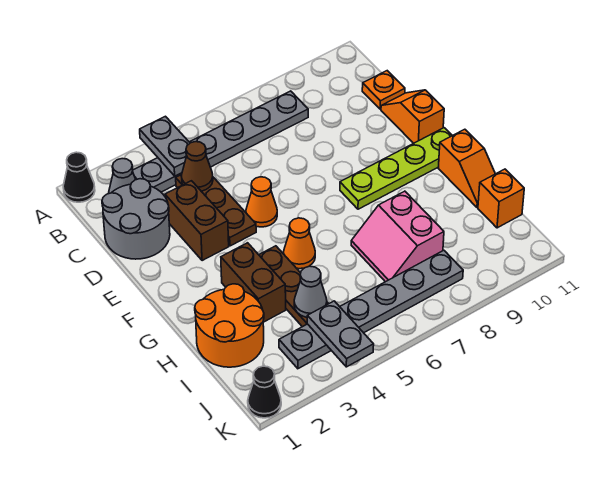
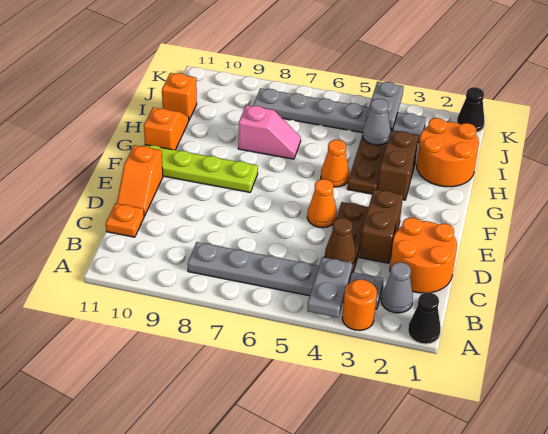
none -> orange 1x1 round brick [342,279,377,331]
grey 2x2 round brick [102,179,170,259] -> orange 2x2 round brick [390,218,457,293]
pink 2x2 slope [351,191,444,282] -> pink 1x2 slope [238,105,301,159]

